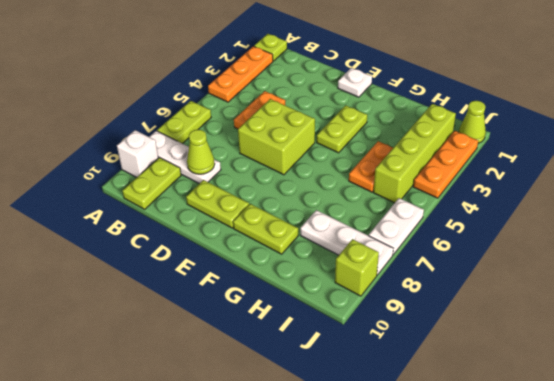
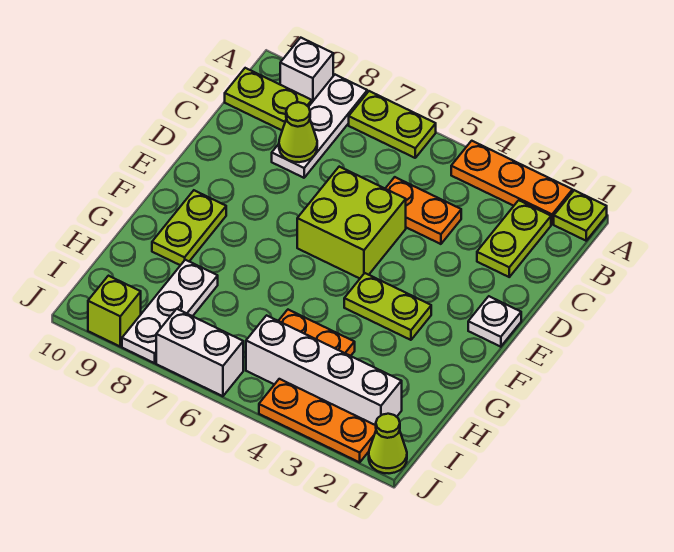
lime 1x2 plate [186,180,249,228] -> lime 1x2 plate moved to [477,200,551,277]
lime 1x4 brick [373,104,456,203] -> white 1x4 brick [246,315,402,425]
white 1x2 plate [369,198,424,255] -> white 1x2 brick [156,309,243,396]

